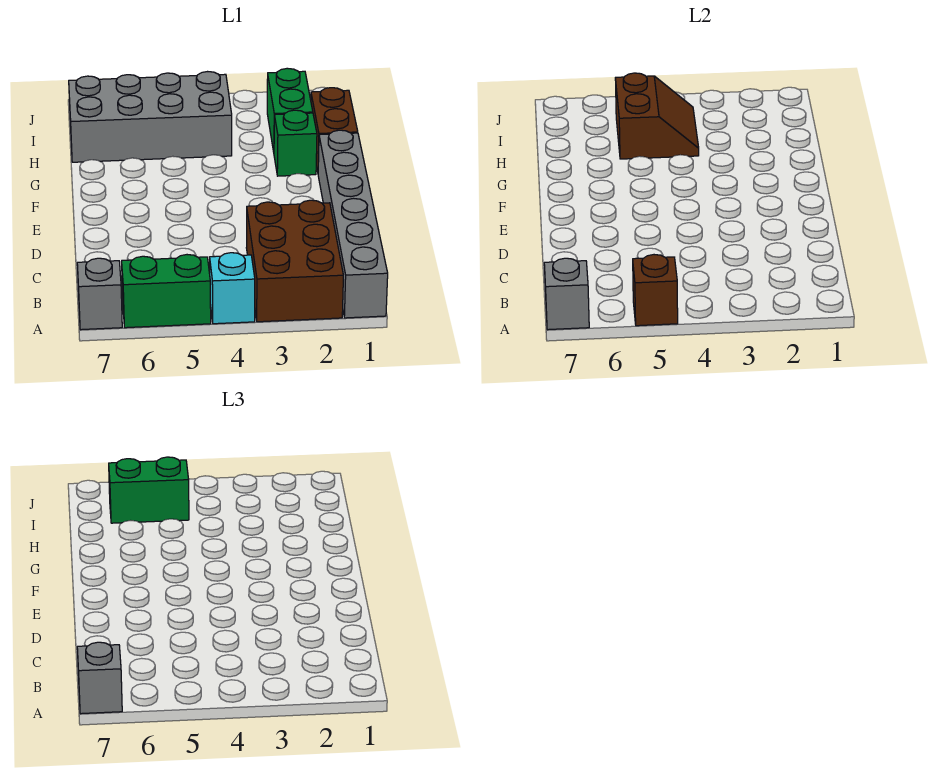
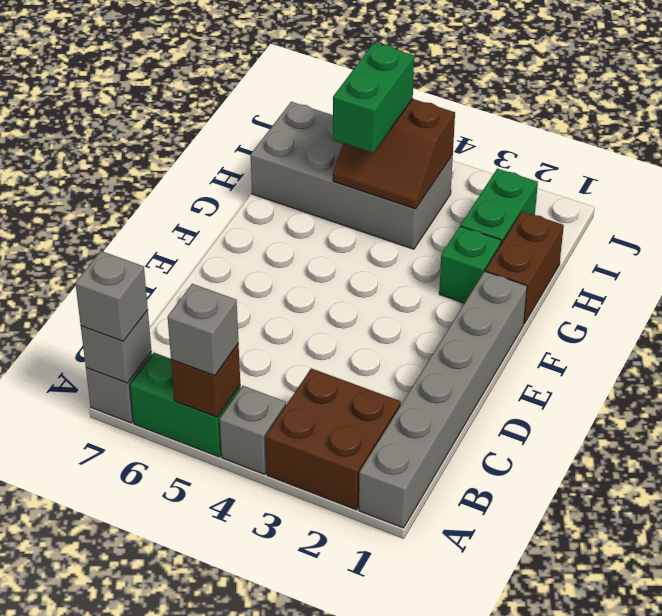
brown 2x3 brick [246,200,343,322] -> brown 2x2 brick [266,368,401,510]
cyan 1x1 brick [210,253,255,324] -> grey 1x1 brick [220,386,286,474]
none -> grey 1x1 brick [168,284,238,376]
brown 2x2 slope [615,73,699,159] -> brown 2x2 slope turned to [333,99,455,209]
green 1x2 brick [109,457,189,523] -> green 1x2 brick turned to [333,43,414,153]

